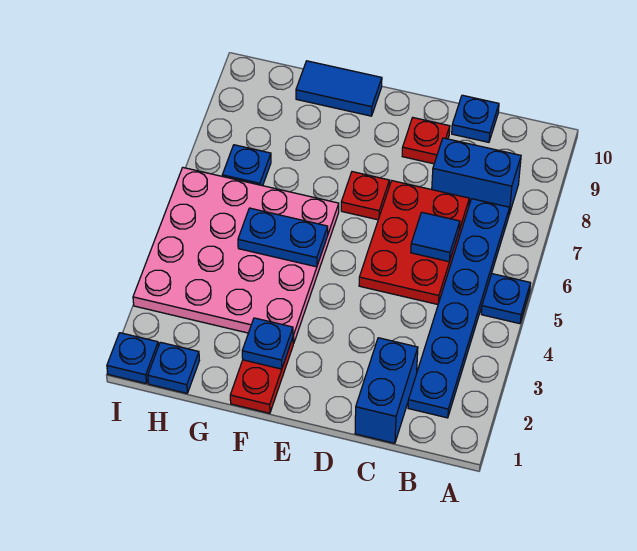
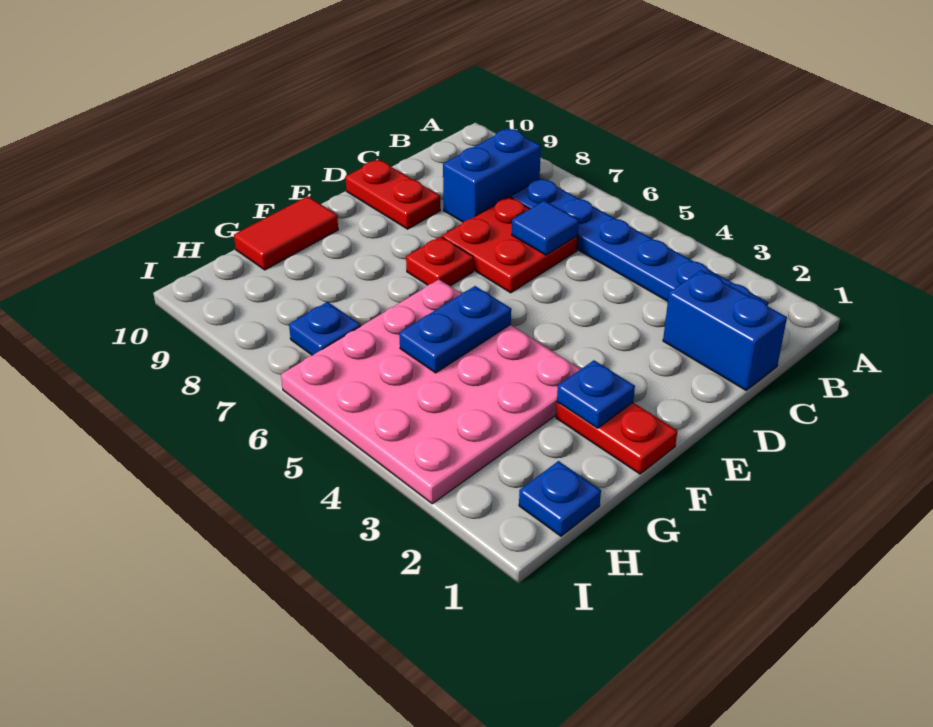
blue 1x1 plate [481,274,531,324] -> none
red 2x3 plate [359,181,469,305] -> red 2x2 plate [442,197,578,293]
blue 1x1 plate [452,95,499,142] -> none
red 1x1 plate [402,118,450,164] -> red 1x2 plate [345,159,440,229]
blue 1x2 tile [296,61,382,116] -> red 1x2 tile [234,196,338,270]
blue 1x1 plate [107,333,158,383] -> none

